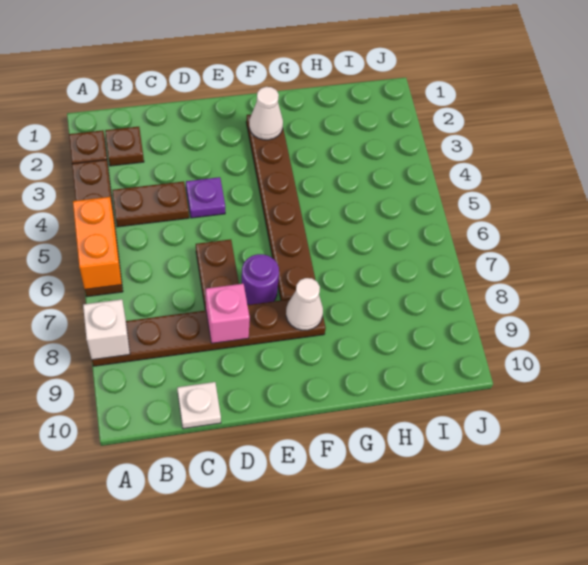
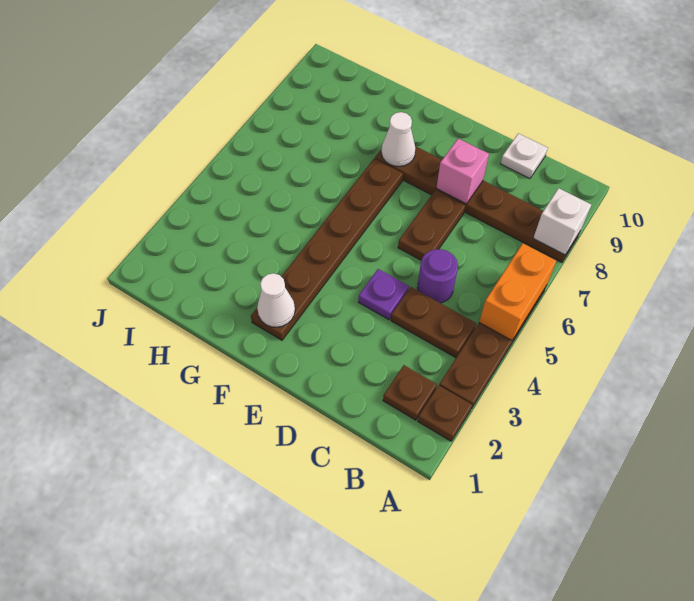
purple 1x1 round brick [242,254,279,305] -> purple 1x1 round brick moved to [417,249,458,303]

